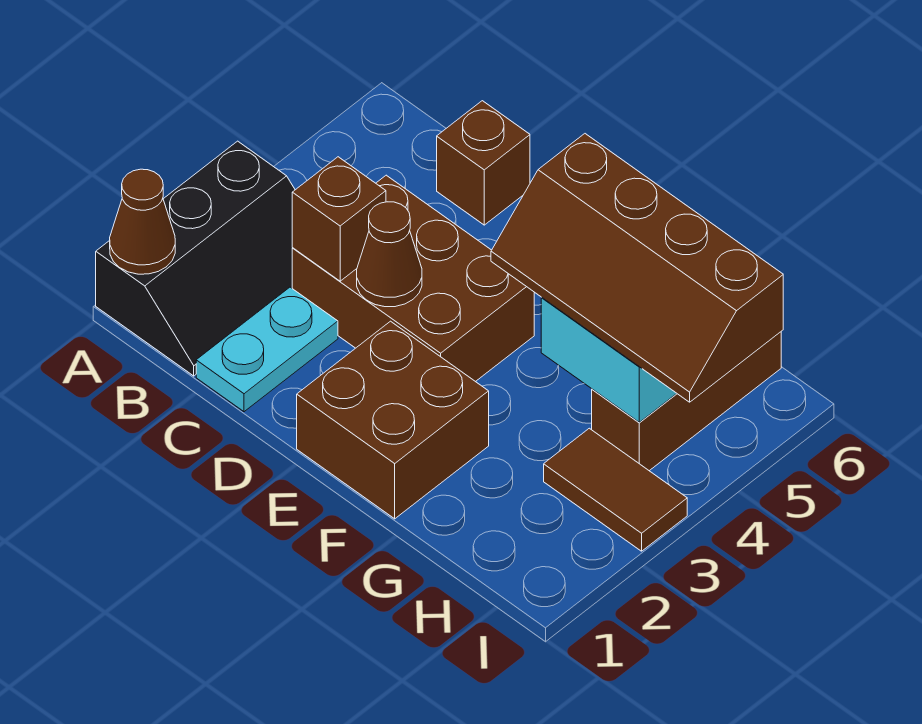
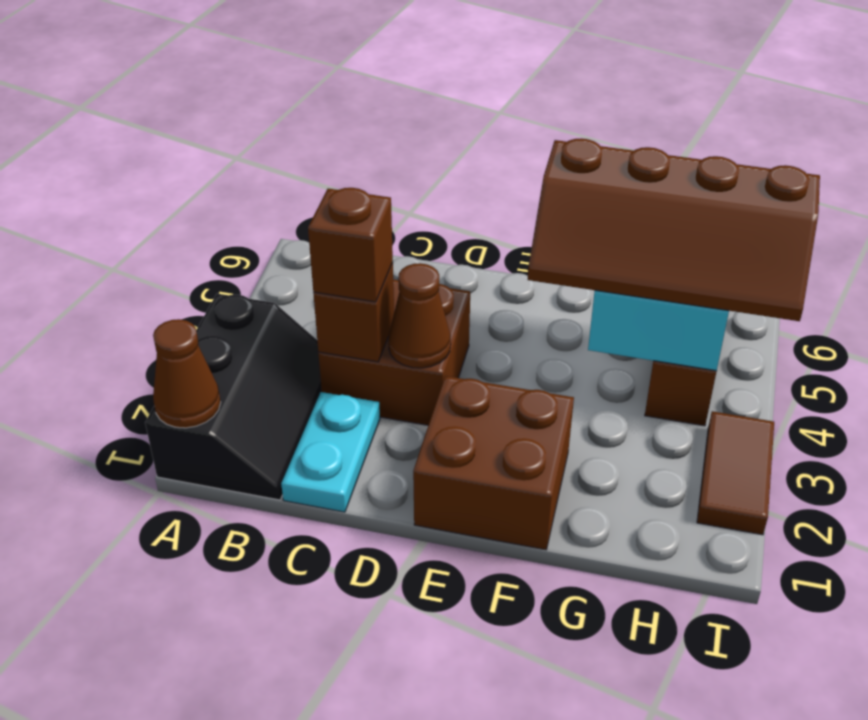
brown 2x3 brick [292,175,534,382] -> brown 2x2 brick [318,279,470,425]
brown 1x1 brick [437,101,530,225] -> brown 1x1 brick moved to [308,188,393,302]
brown 1x2 tile [544,428,687,551] -> brown 1x2 tile turned to [697,411,774,535]

